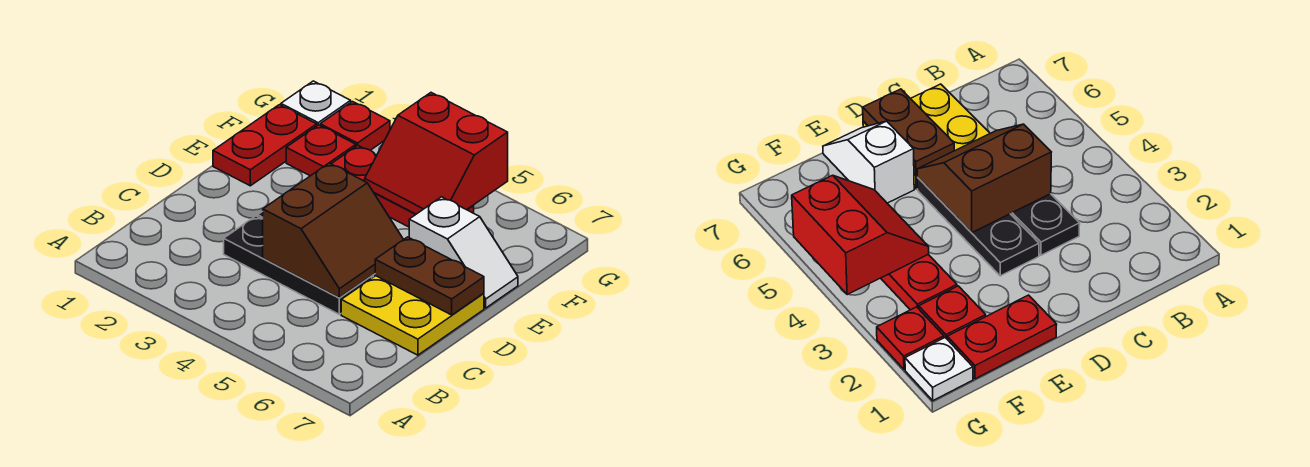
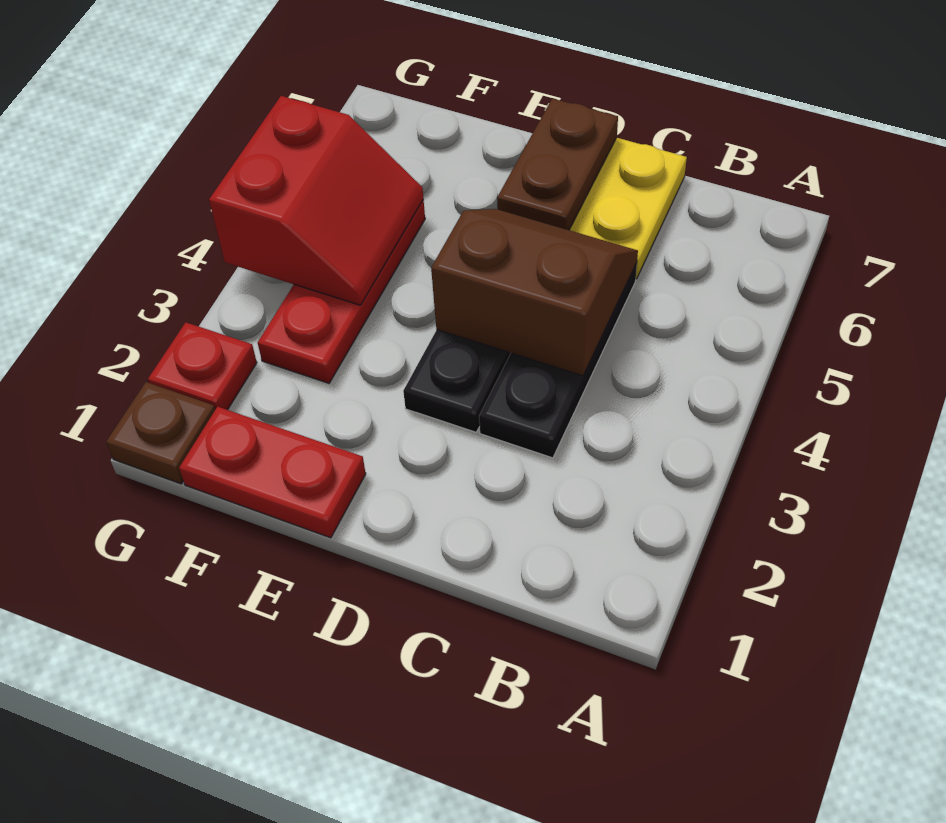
white 1x2 slope [409,197,518,308] -> none
red 1x1 plate [286,125,356,176] -> none
white 1x1 plate [281,81,351,126] -> brown 1x1 plate [106,382,215,484]

